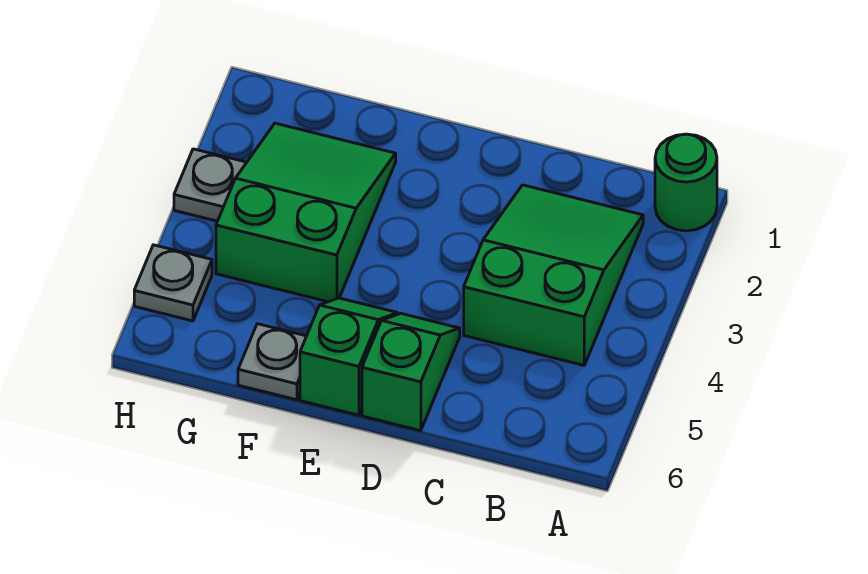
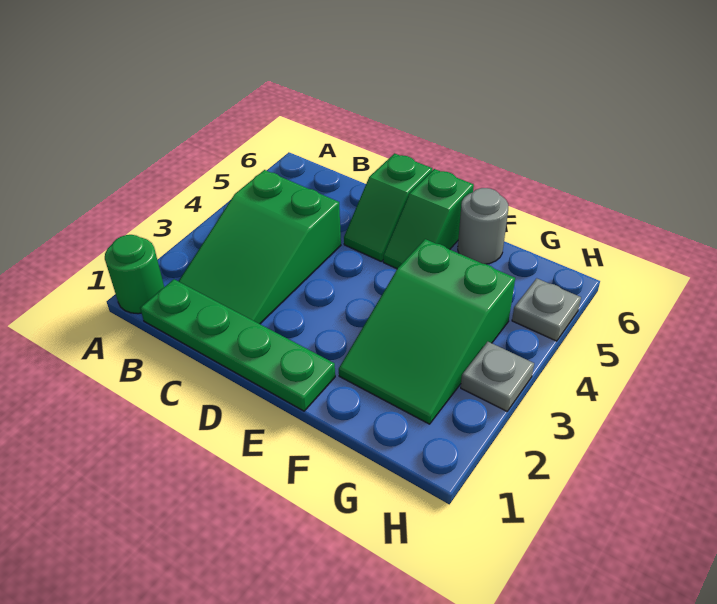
none -> green 1x4 plate [140,279,335,411]
grey 1x1 plate [238,324,306,400] -> grey 1x1 round brick [458,188,508,264]

